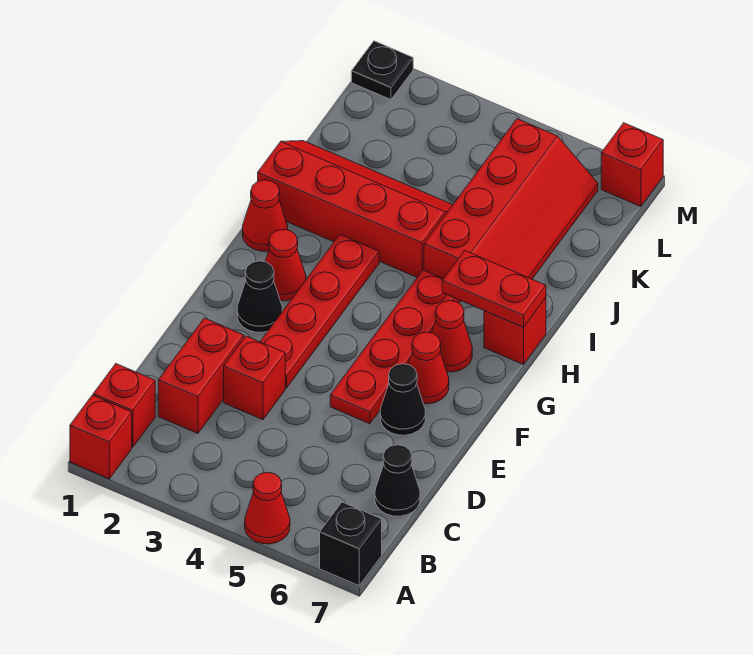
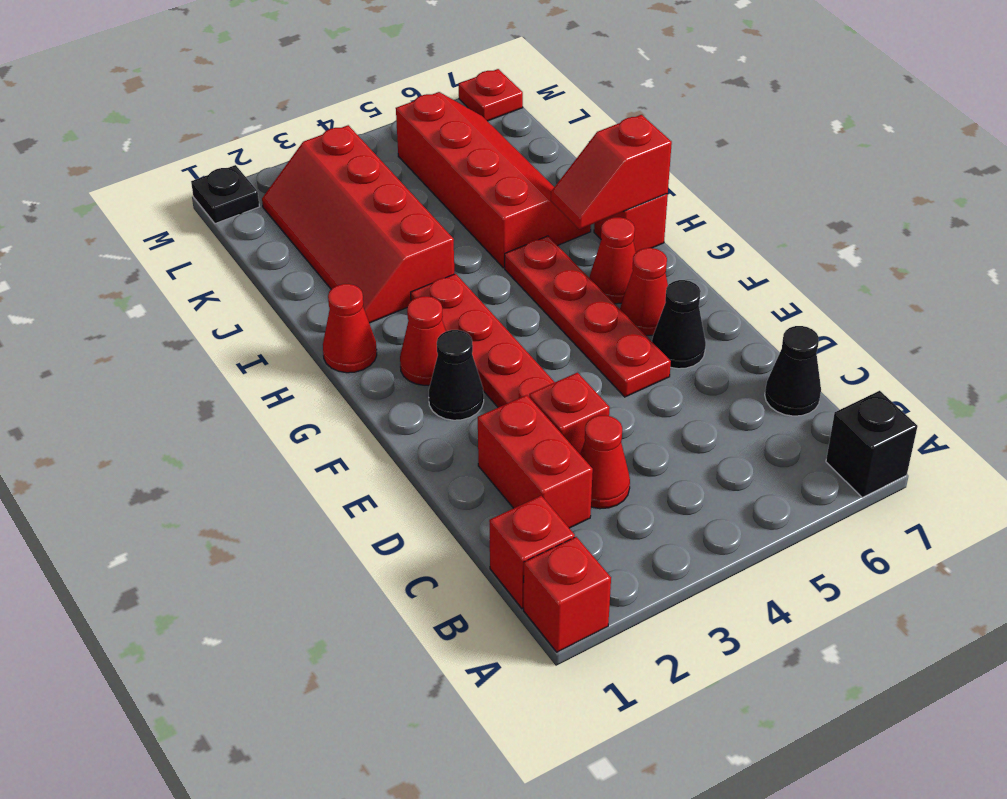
red 1x1 cone [245,472,290,544] -> red 1x1 cone moved to [580,415,630,509]
red 1x2 plate [442,251,546,327] -> red 1x2 slope [551,115,672,229]
red 2x4 slope [258,141,452,277] -> red 2x4 slope turned to [262,125,454,323]
red 1x1 brick [601,123,663,207] -> red 1x1 plate [459,69,523,121]

